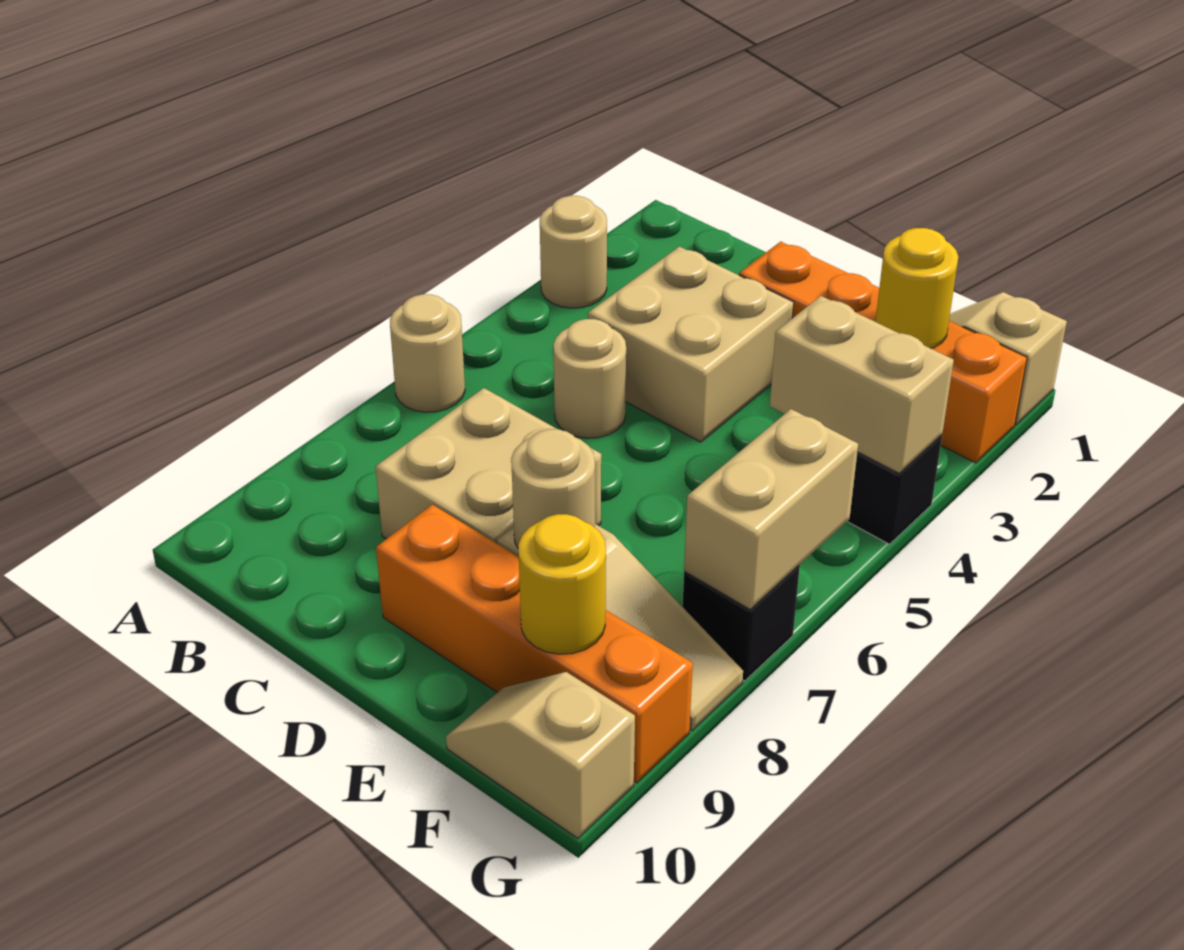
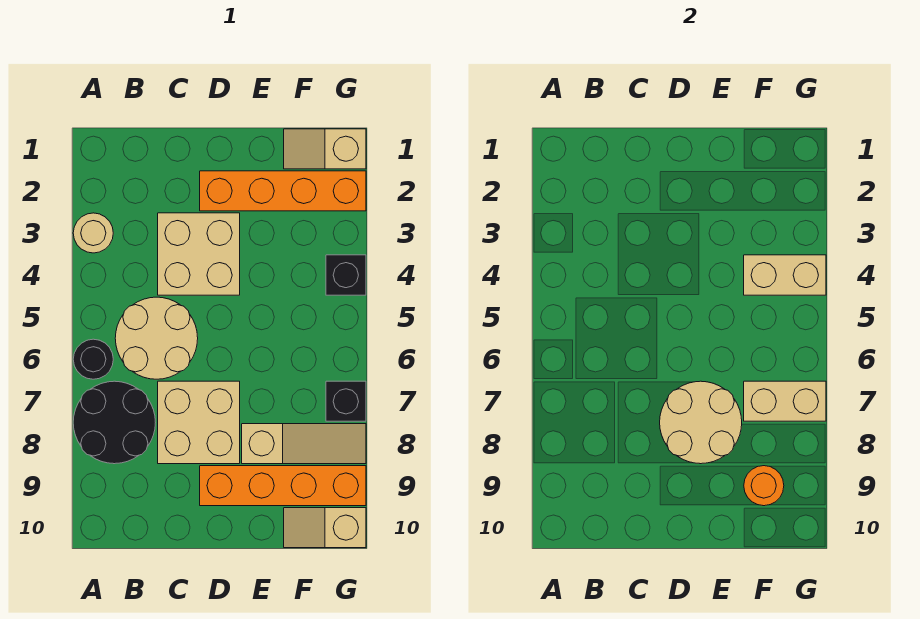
tan 1x1 round brick [390,294,465,412] -> black 1x1 round brick [73,339,113,379]
none -> black 2x2 round brick [73,381,155,464]
tan 1x1 round brick [553,319,626,438] -> tan 2x2 round brick [115,297,198,379]
tan 1x1 round brick [511,429,595,548] -> tan 2x2 round brick [660,381,742,464]
yellow 1x1 round brick [875,228,958,348] -> none
yellow 1x1 round brick [518,514,606,654] -> orange 1x1 round brick [744,466,784,506]
tan 1x2 brick [684,409,858,609] -> tan 1x2 brick turned to [744,381,826,421]

